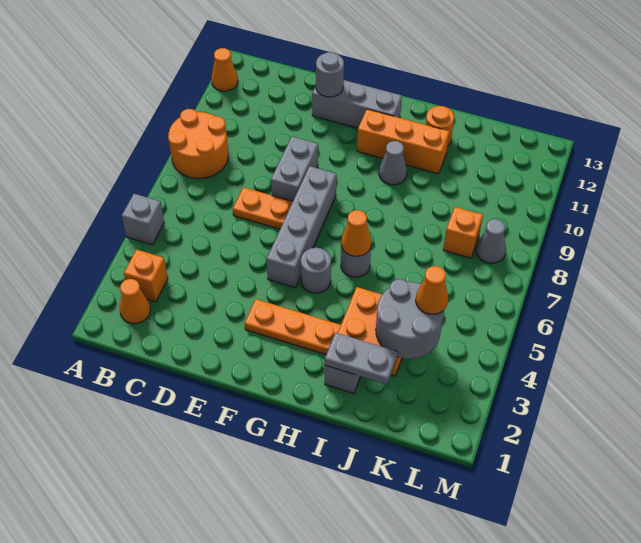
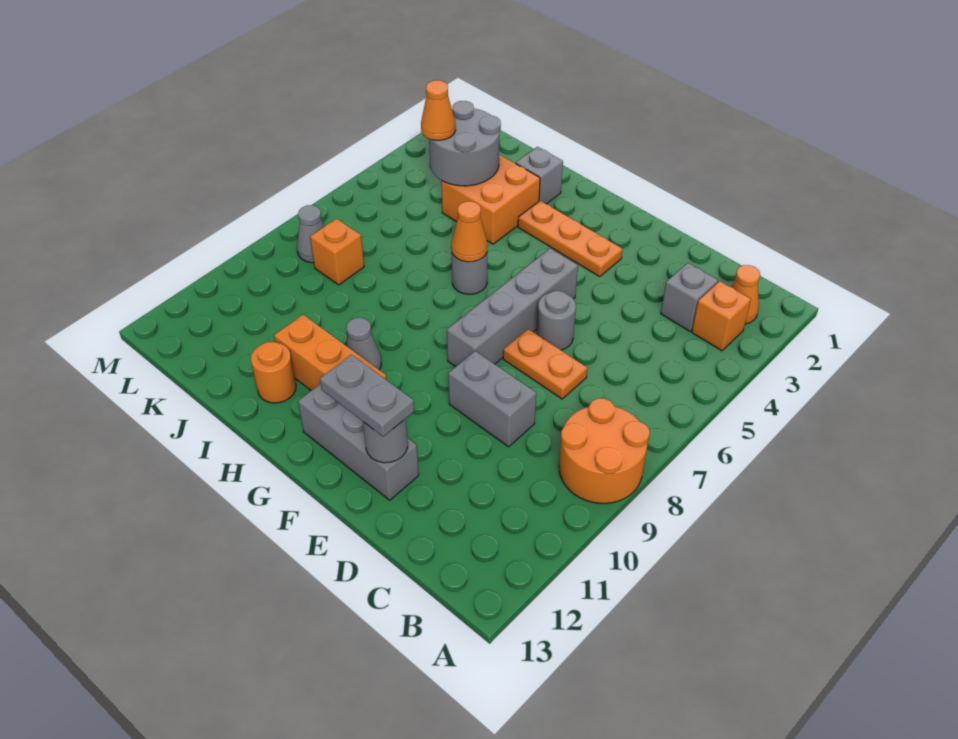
grey 1x1 brick [122,194,164,245] -> grey 1x1 brick moved to [661,263,718,331]
orange 1x1 cone [211,48,238,91] -> none
grey 1x2 brick [271,136,318,201] -> grey 1x2 brick turned to [448,351,536,447]
grey 1x1 round brick [301,248,331,293] -> grey 1x1 round brick moved to [537,291,576,350]
grey 1x2 plate [325,333,398,384] -> grey 1x2 plate moved to [320,355,414,436]

